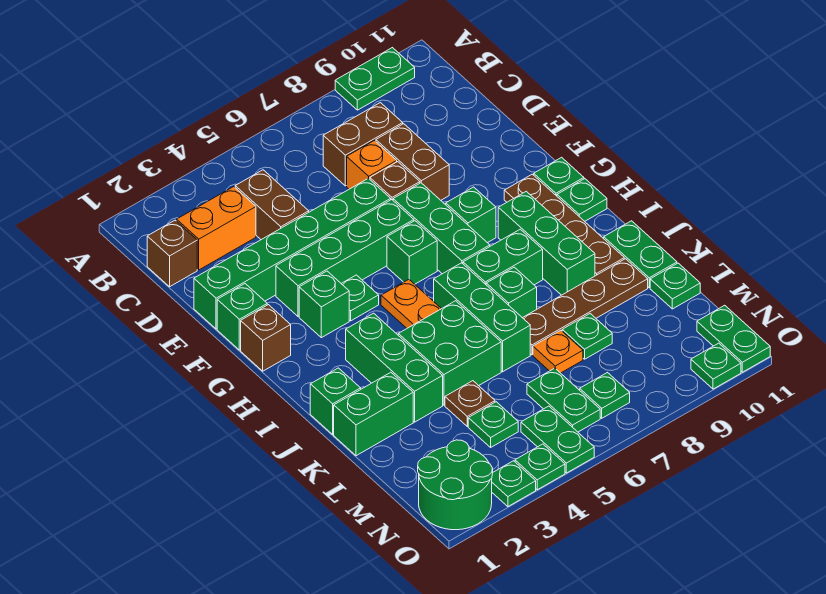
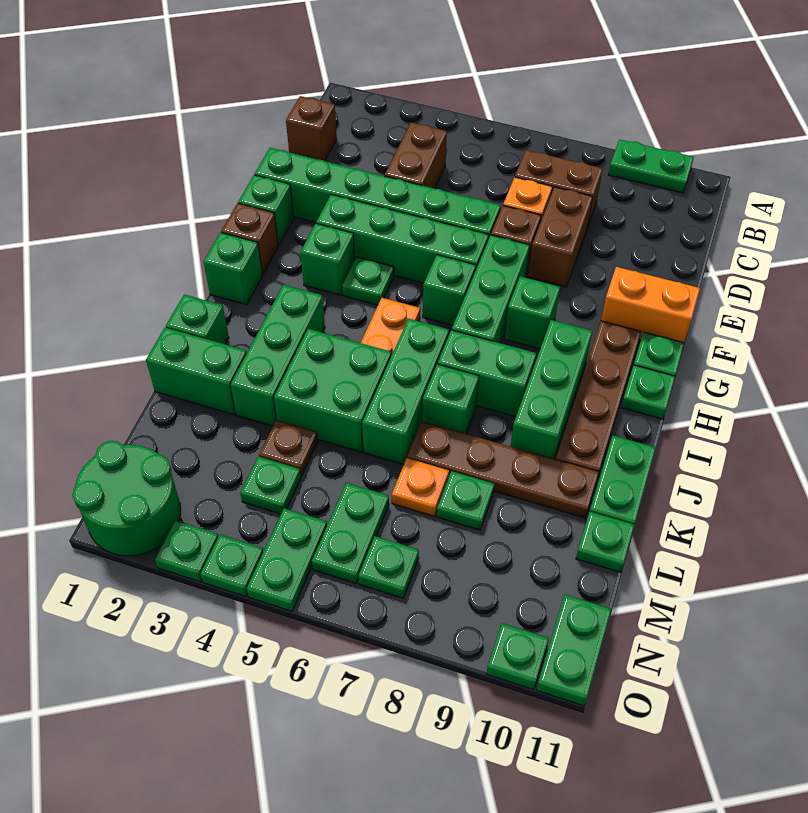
orange 1x2 brick [177,187,256,270] -> orange 1x2 brick moved to [601,267,700,343]
none -> green 1x1 brick [203,233,262,305]

